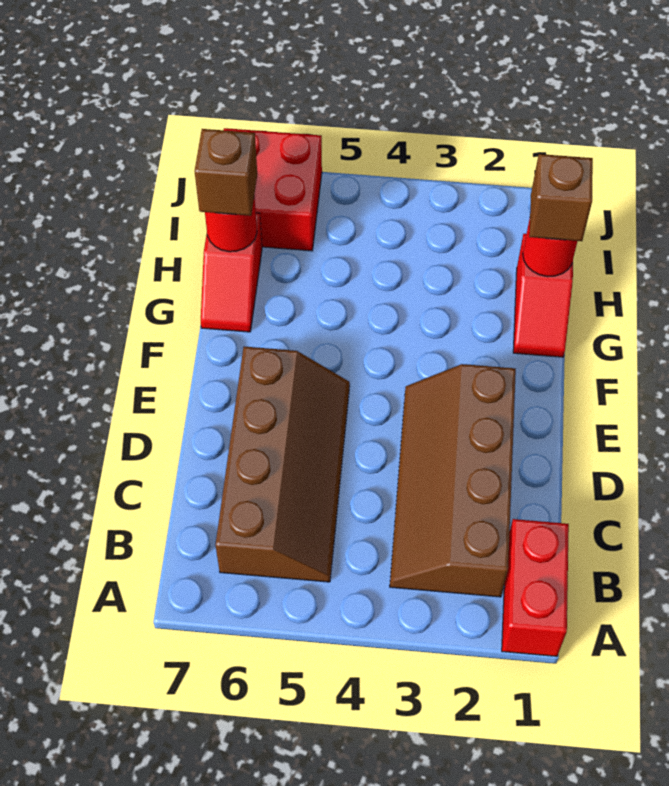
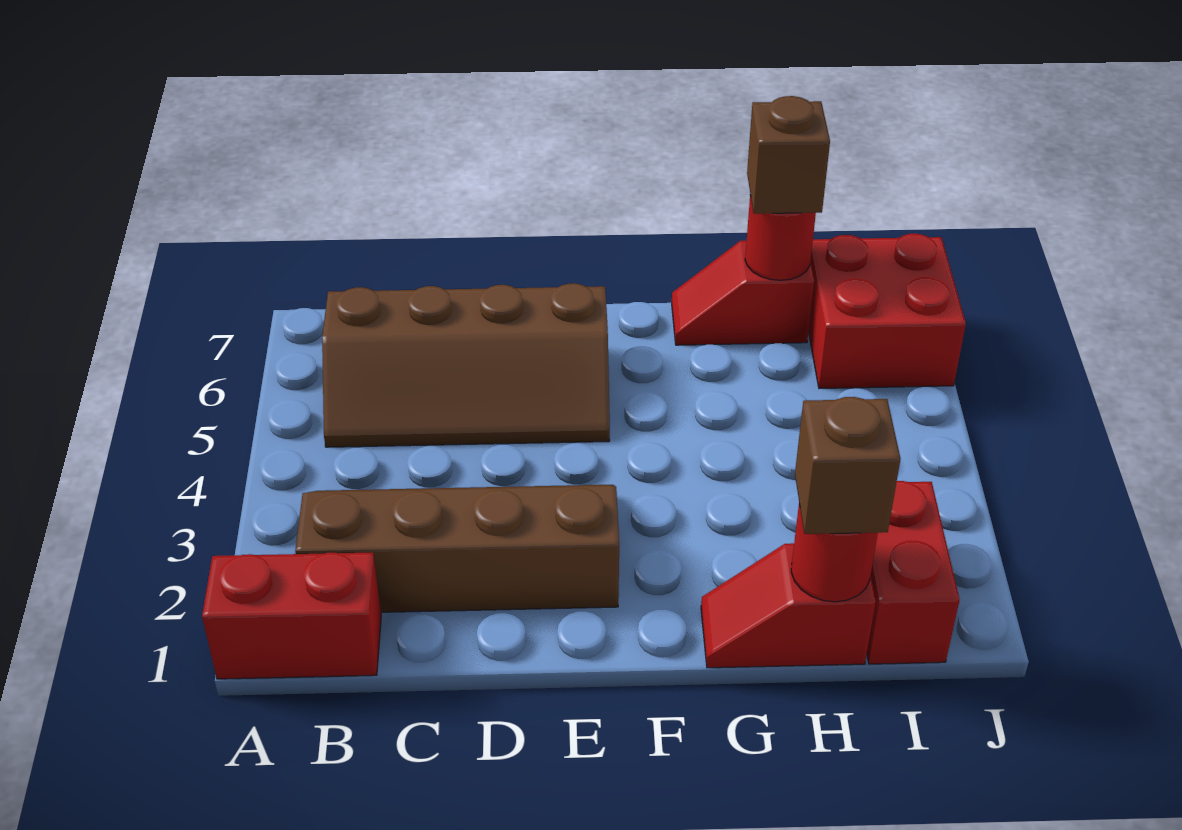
none -> red 1x2 brick [867,481,960,664]

